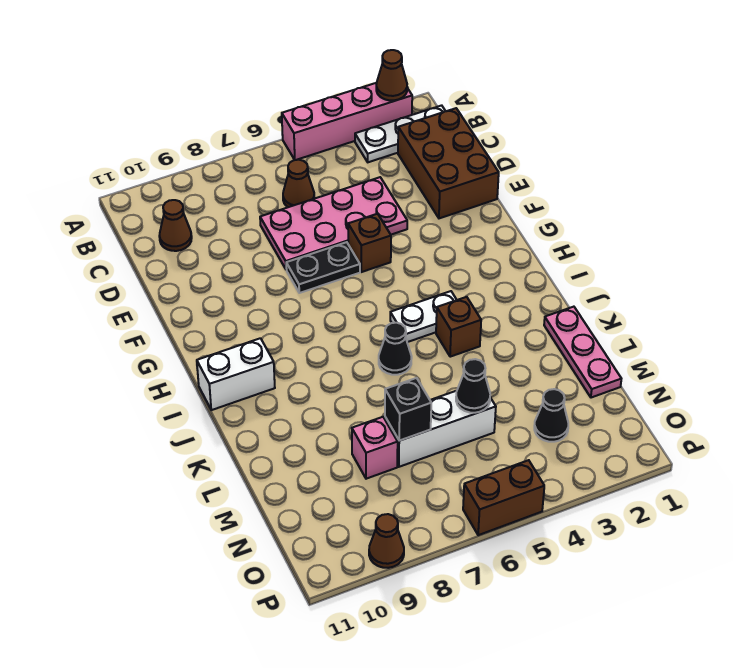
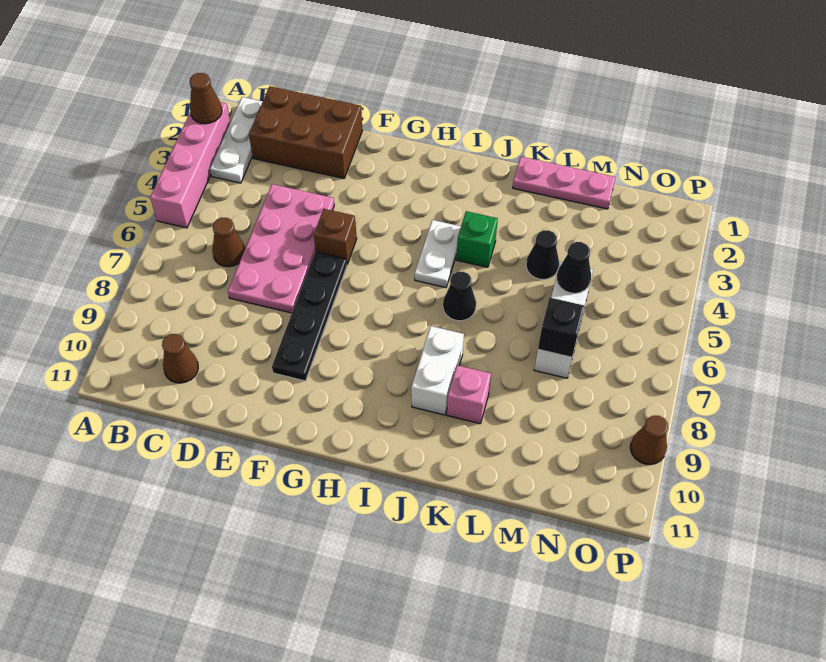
black 1x2 plate [286,242,360,293] -> black 1x4 plate [272,252,347,381]
white 1x2 brick [197,338,275,410] -> white 1x2 brick moved to [411,326,464,415]
brown 1x1 brick [436,297,481,357] -> green 1x1 brick [457,211,498,267]
pink 1x1 brick [352,417,398,479] -> pink 1x1 brick moved to [447,365,491,424]
black 1x1 cone [534,389,568,442] -> black 1x1 cone moved to [526,230,559,279]
brown 1x2 brick [463,460,544,535] -> none

